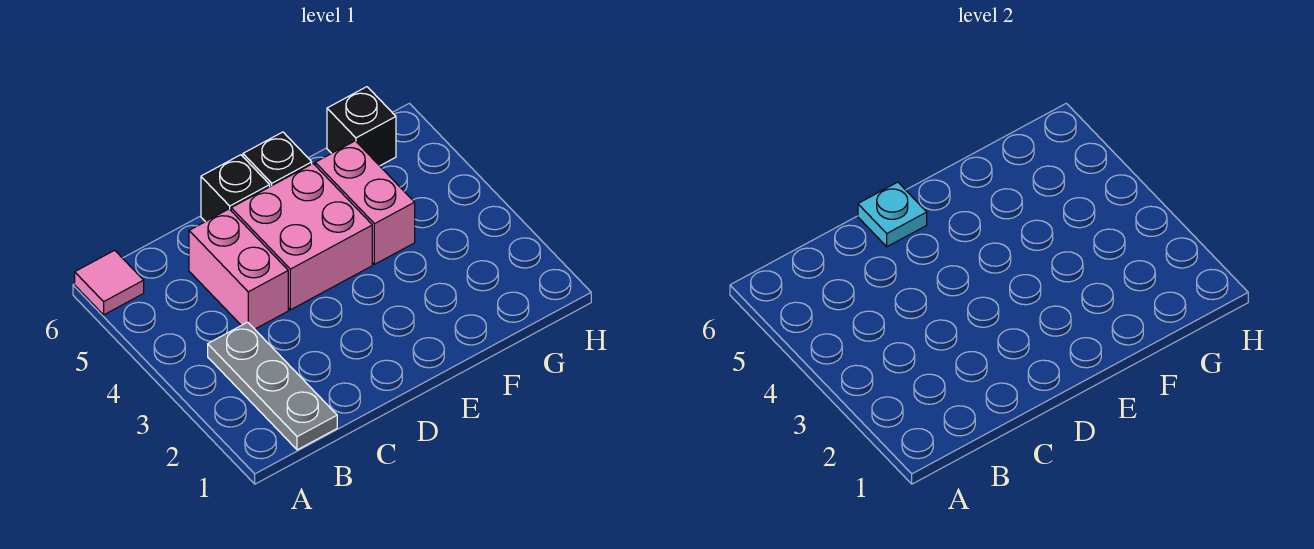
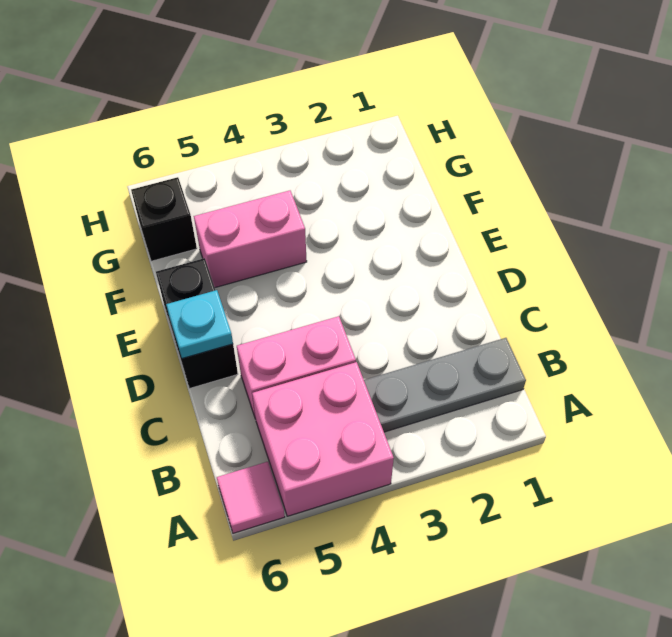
pink 2x2 brick [231,164,372,310] -> pink 2x2 brick moved to [252,362,394,516]

